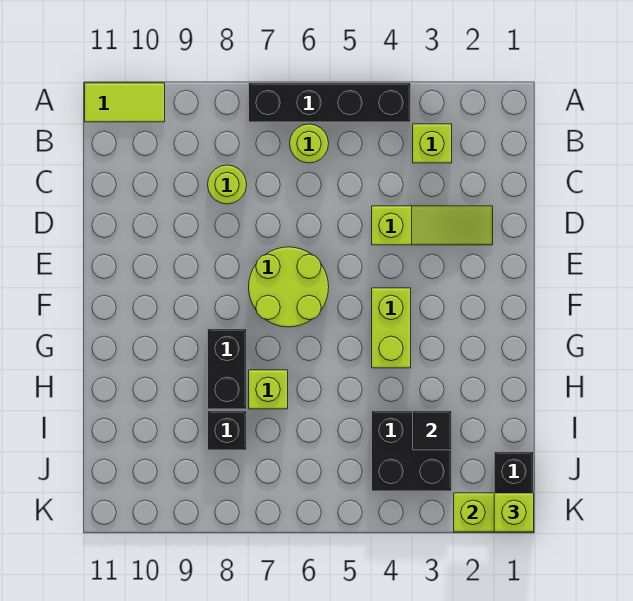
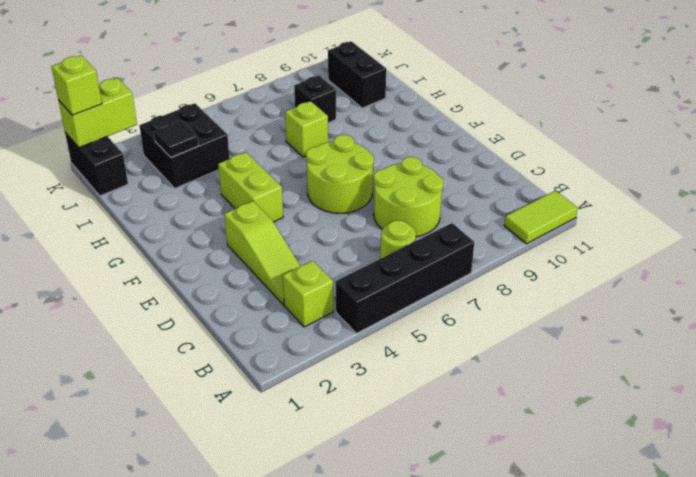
lime 1x1 round brick [208,165,247,204] -> lime 2x2 round brick [374,157,444,237]
lime 1x3 slope [372,206,493,245] -> lime 1x3 slope turned to [224,201,300,305]
black 1x2 brick [208,329,247,409] -> black 1x2 brick moved to [328,41,386,108]

